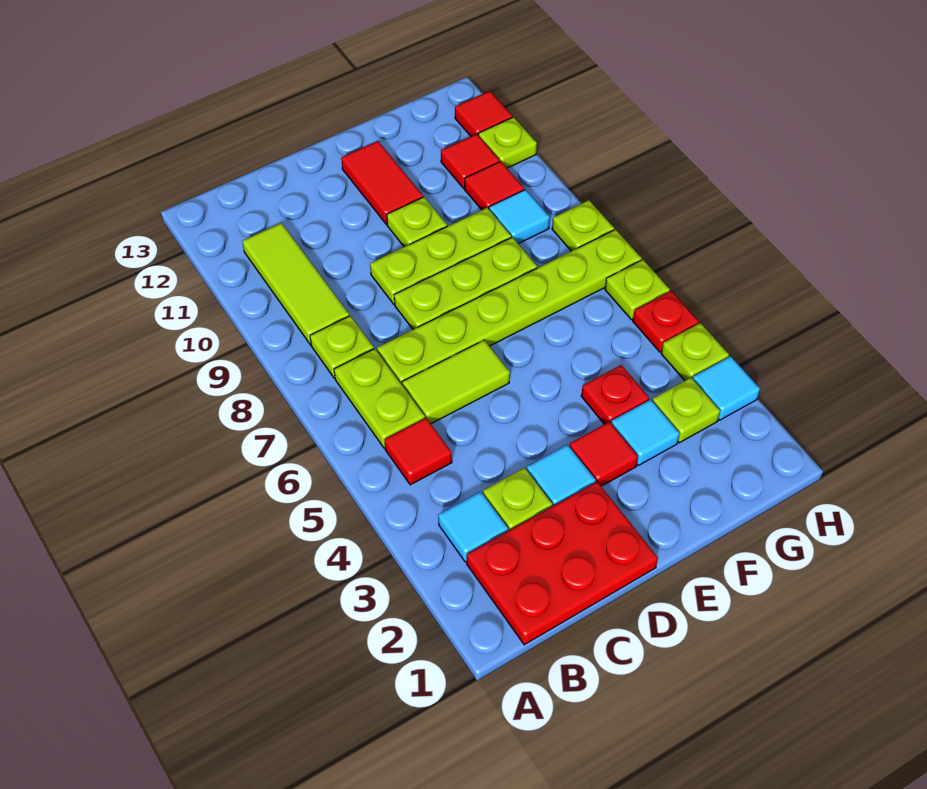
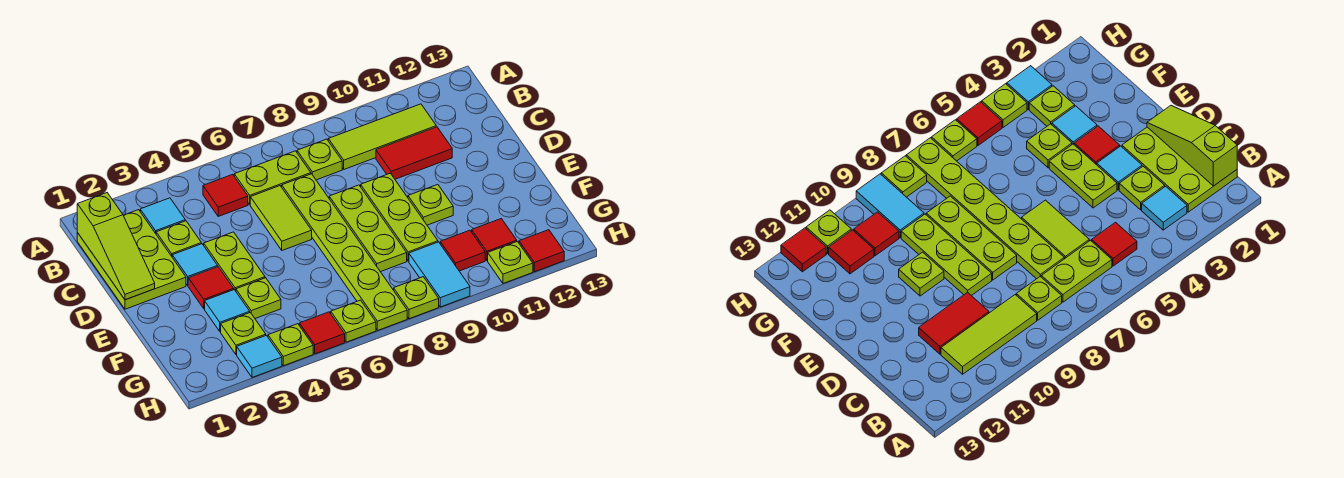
red 2x3 plate [467,482,658,645] -> lime 2x3 plate [77,210,186,309]
none -> lime 1x3 slope [77,193,155,300]
none -> lime 1x2 plate [204,232,265,291]
red 1x2 tile [341,141,423,224] -> red 1x2 tile moved to [376,127,452,179]
red 1x1 plate [581,365,649,424] -> lime 1x1 plate [236,278,281,318]
cyan 1x1 tile [489,190,550,244] -> cyan 1x2 tile [409,242,470,307]
red 1x1 plate [633,291,699,352] -> red 1x1 tile [299,312,345,354]

